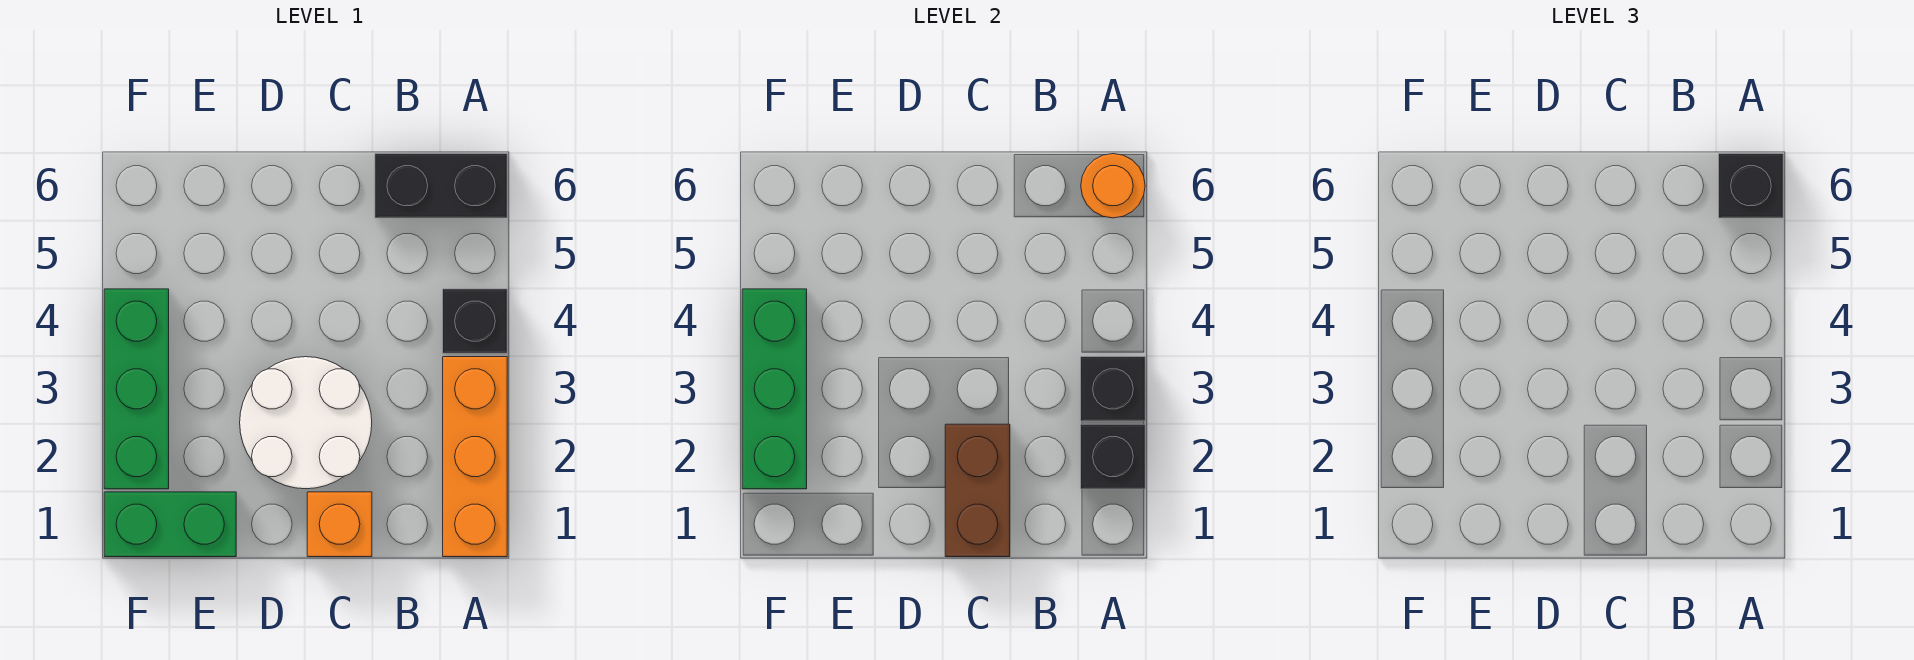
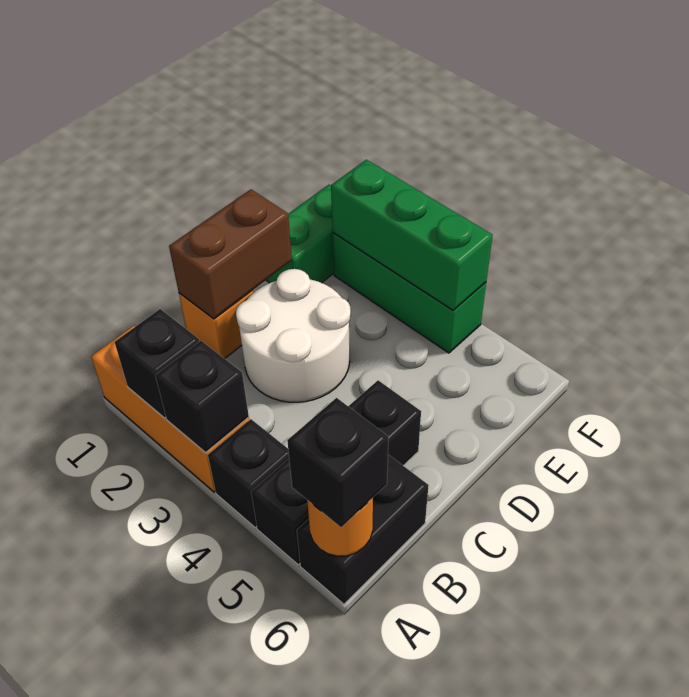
none -> black 1x3 brick [251,380,421,565]
brown 1x2 brick [945,424,1010,557] -> brown 1x2 brick turned to [169,189,292,319]

